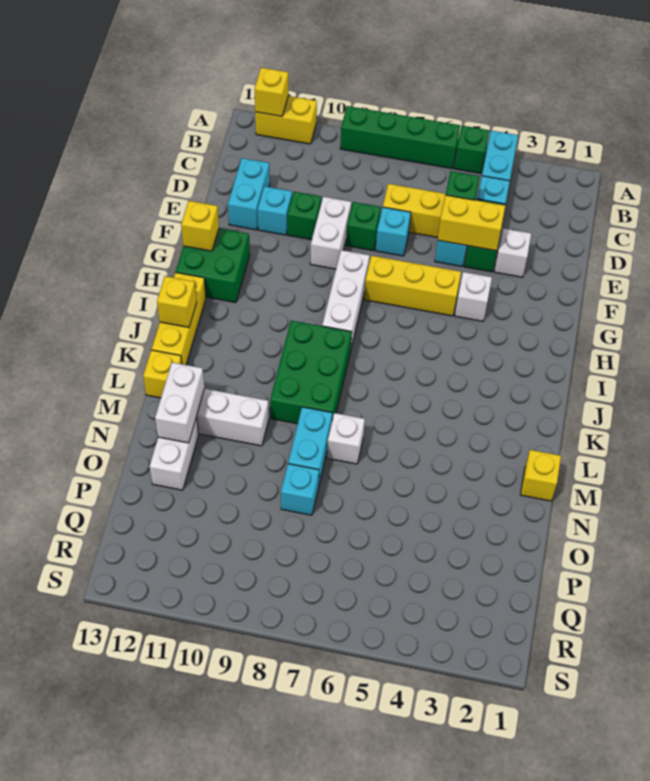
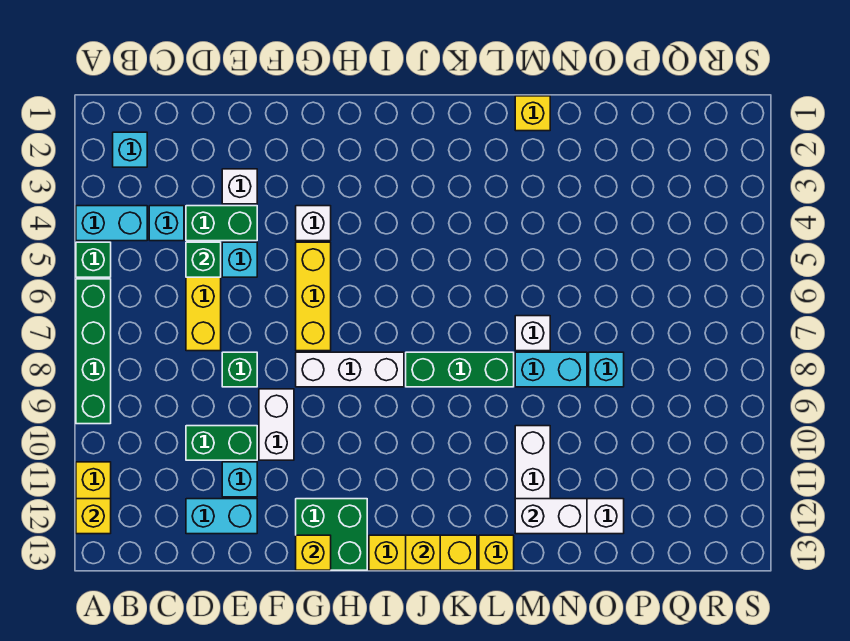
yellow 1x2 brick [438,195,505,251] -> none
cyan 1x1 brick [376,207,411,256] -> cyan 1x1 brick moved to [113,132,147,167]
white 1x2 brick [310,197,351,269] -> white 1x2 brick turned to [259,389,294,460]
green 1x1 brick [287,192,322,240] -> green 1x2 brick [186,426,257,460]
green 2x3 brick [270,321,352,424] -> green 1x3 brick [406,352,514,387]

